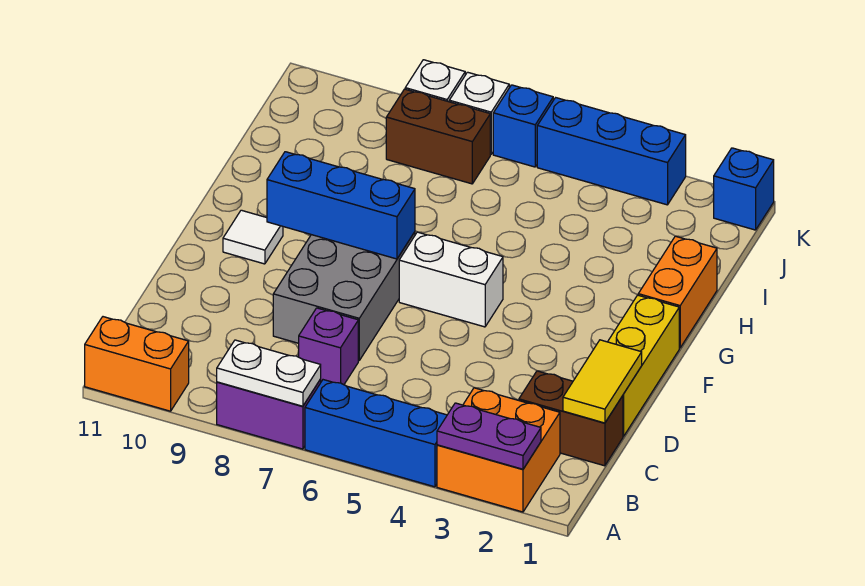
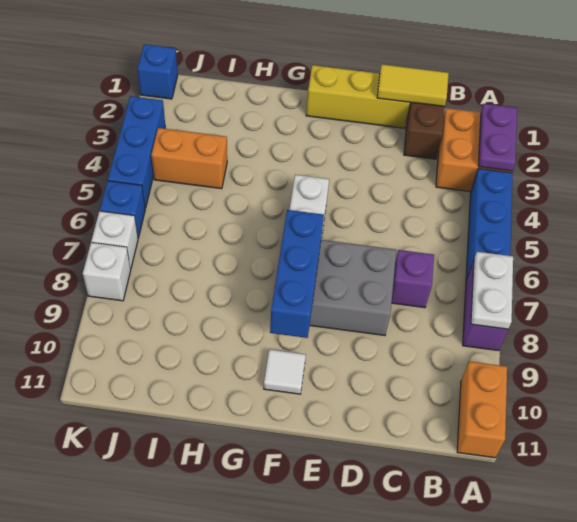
orange 1x2 brick [638,236,717,348] -> orange 1x2 brick moved to [151,128,227,189]
brown 1x2 brick [386,89,490,184] -> none

